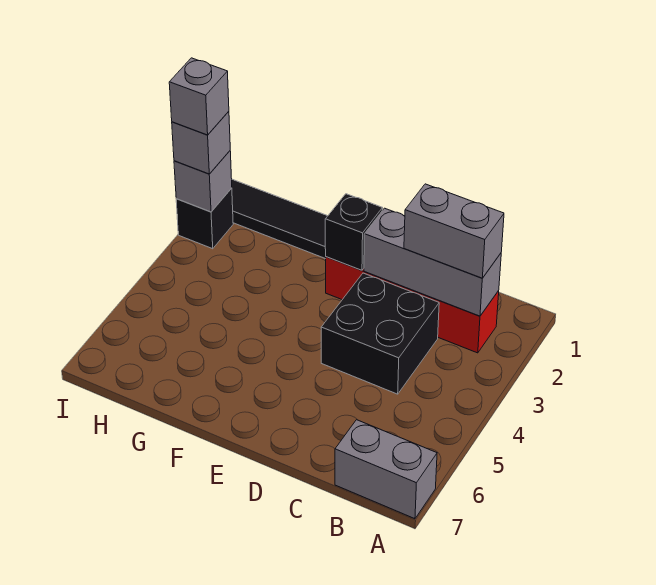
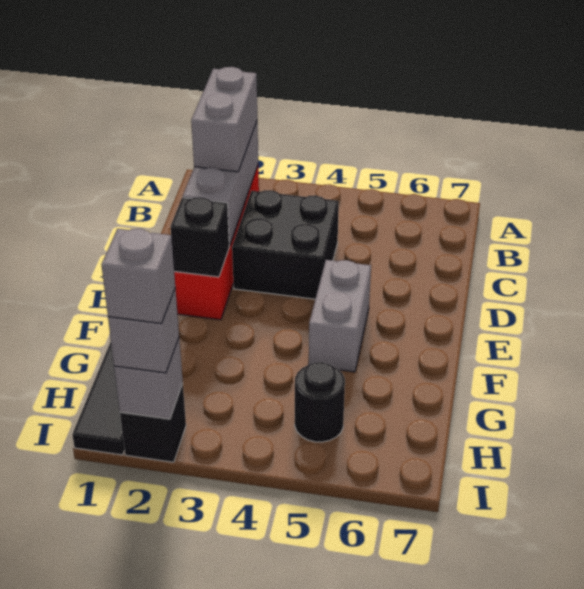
grey 1x2 brick [335,420,437,519] -> grey 1x2 brick moved to [309,260,371,372]
none -> black 1x1 round brick [295,362,345,442]

